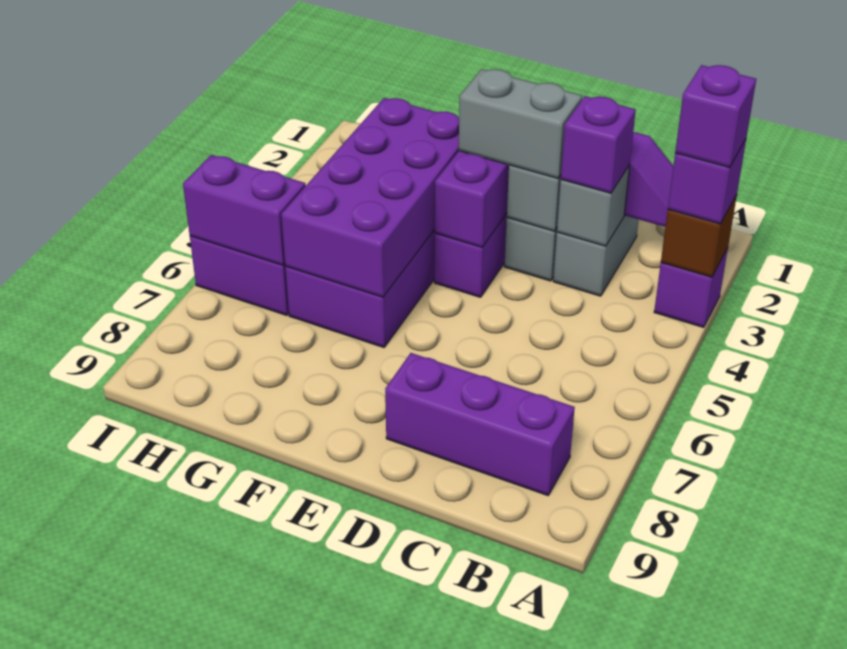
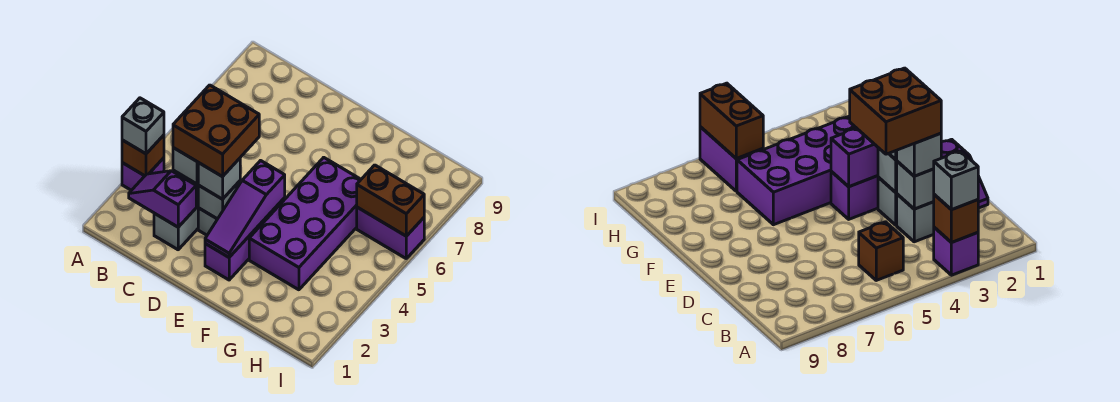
purple 1x1 brick [668,140,746,224] -> grey 1x1 brick [122,98,164,154]
purple 1x1 brick [675,65,756,168] -> none
none -> brown 1x1 brick [859,222,903,280]
purple 1x3 brick [385,353,575,495] -> none
purple 1x1 brick [561,96,636,193] -> grey 1x1 brick [173,148,198,184]
none -> brown 2x2 brick [173,85,259,177]
grey 1x2 brick [459,69,582,178] -> grey 1x1 brick [198,158,240,199]
purple 2x4 brick [281,98,459,297] -> none
purple 1x2 brick [183,155,306,265] -> brown 1x2 brick [357,165,424,236]

